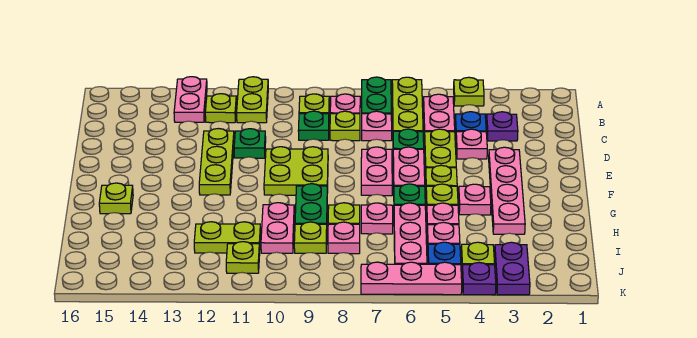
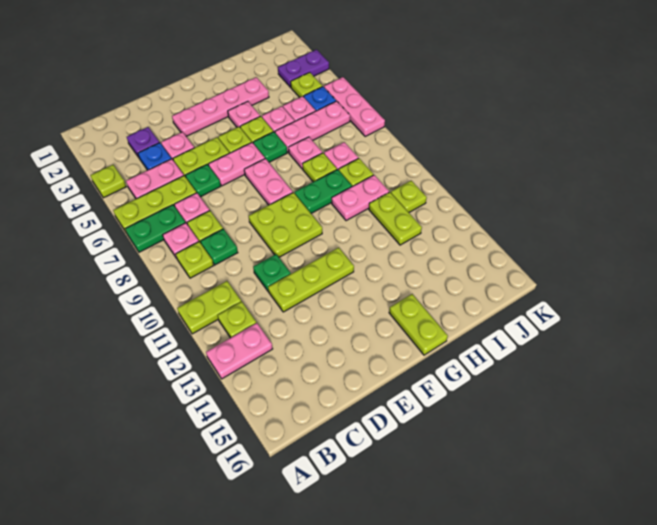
pink 1x2 plate [361,147,392,196] -> pink 1x2 plate turned to [244,159,293,205]
lime 1x1 plate [99,183,133,214] -> lime 1x2 plate [389,294,448,355]
purple 1x1 plate [462,263,496,295] -> none

